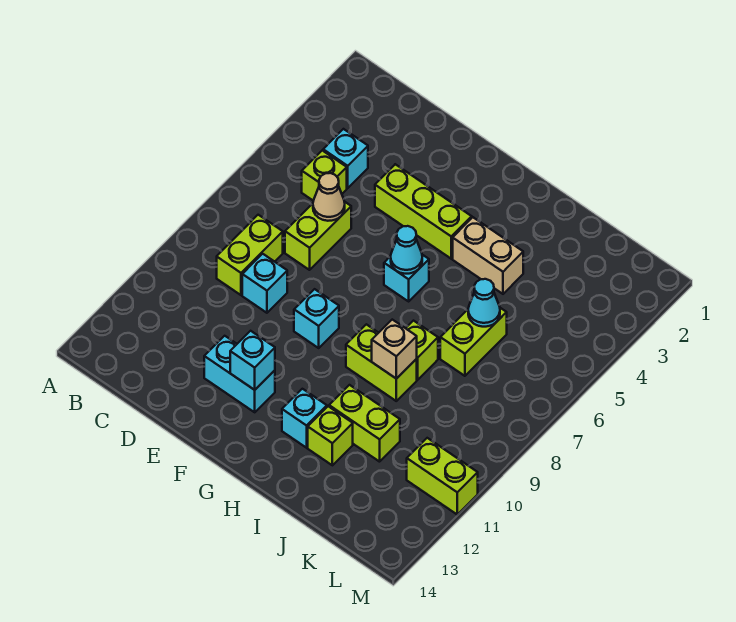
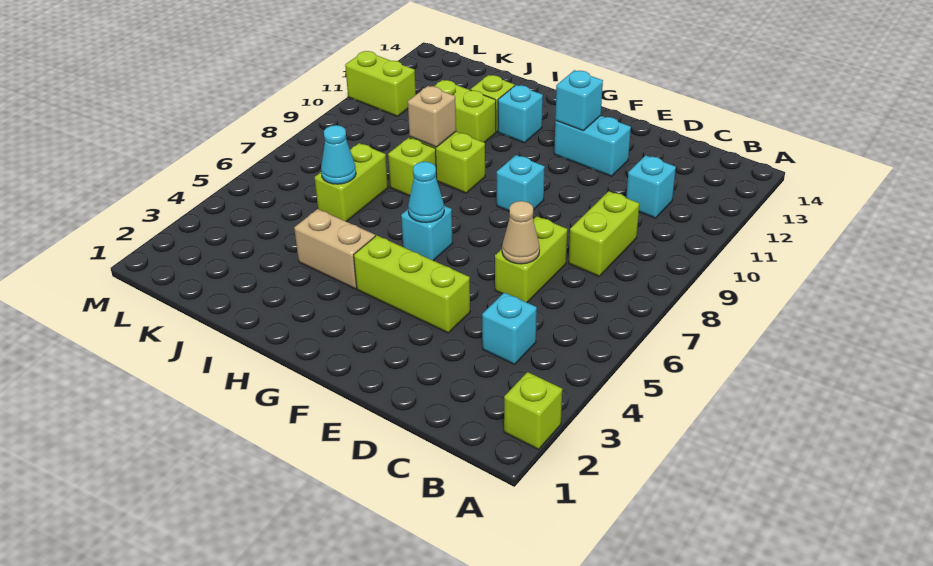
lime 1x1 brick [302,150,347,201] -> lime 1x1 brick moved to [504,372,562,449]
cyan 1x1 brick [242,254,287,313] -> cyan 1x1 brick moved to [626,155,676,218]

